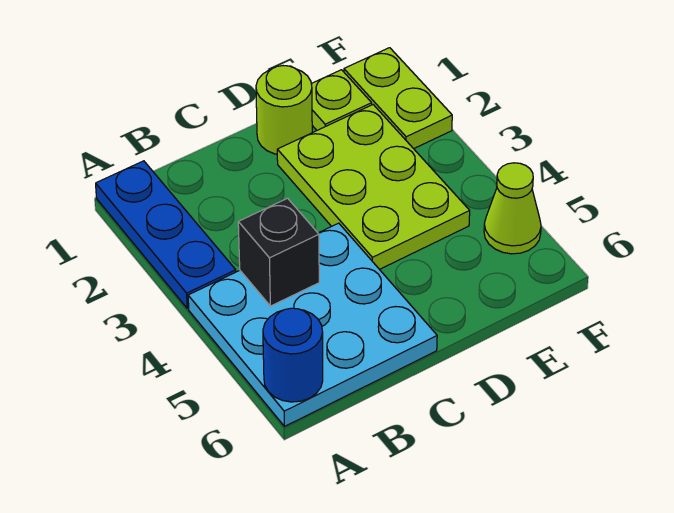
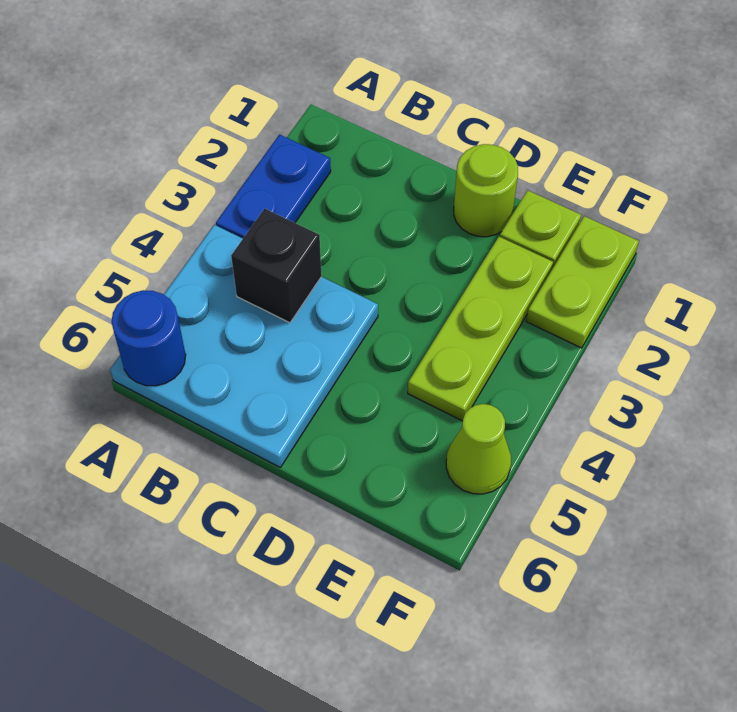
blue 1x3 plate [96,161,236,308] -> blue 1x2 plate [216,135,331,238]
lime 2x3 plate [277,105,470,269] -> lime 1x3 plate [408,237,553,421]

